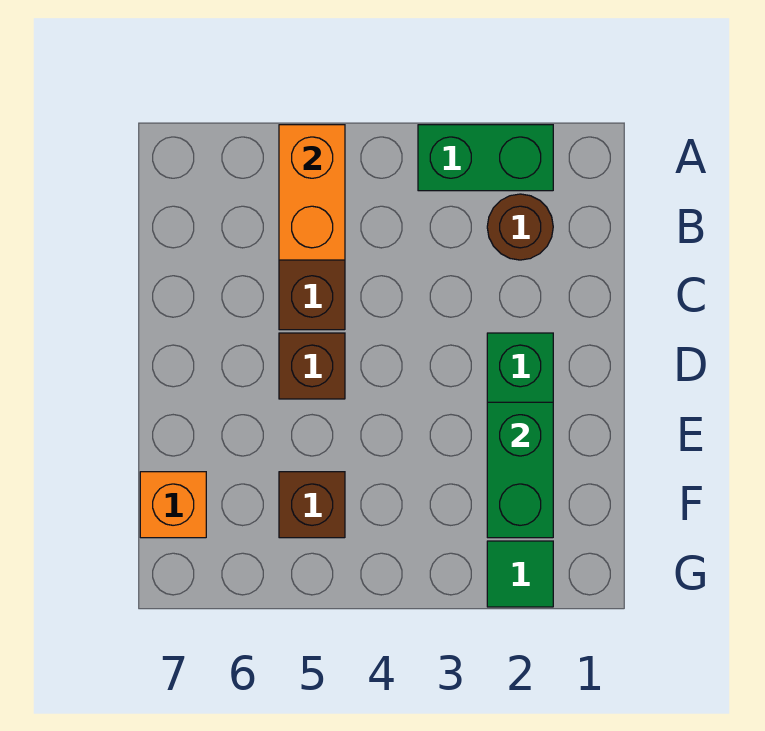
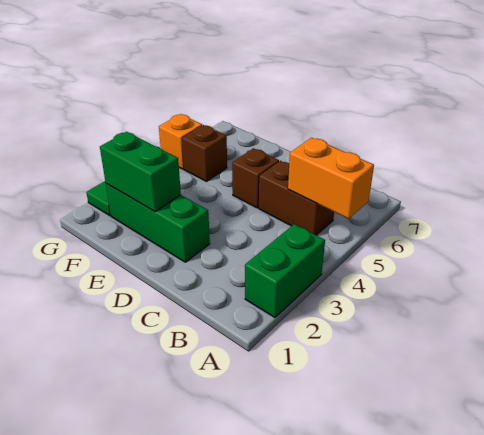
brown 1x1 round brick [487,194,553,260] -> none
orange 1x1 brick [140,472,206,538] -> orange 1x1 brick moved to [159,114,202,169]

